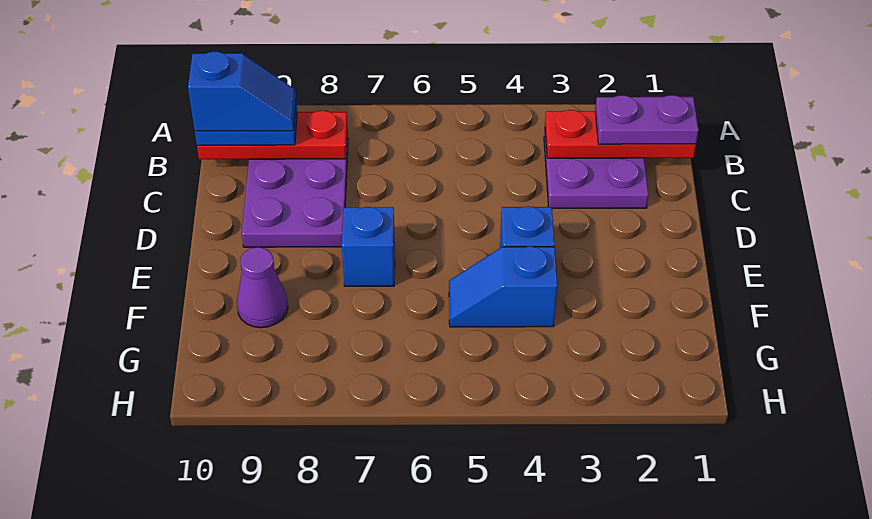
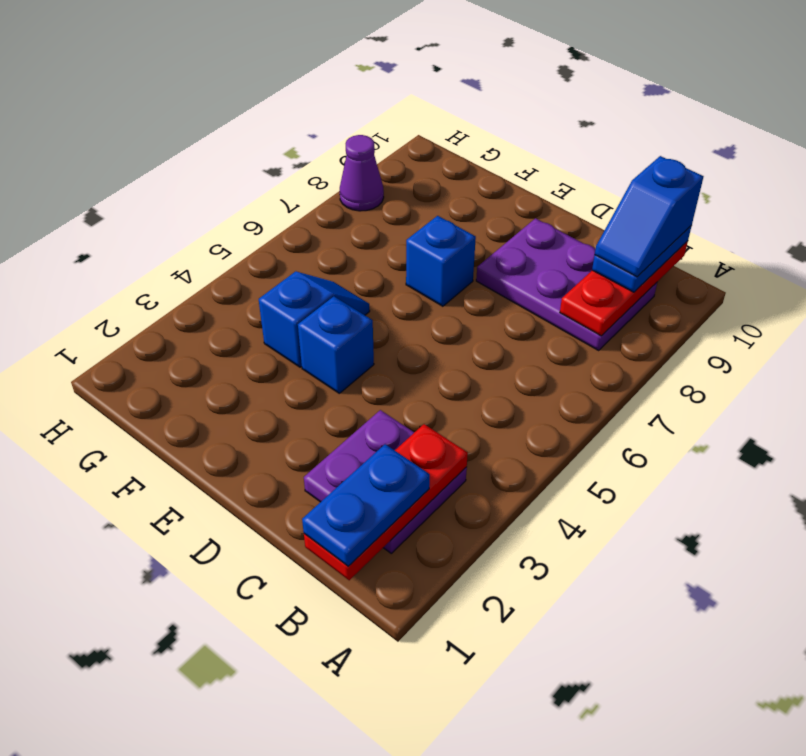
purple 1x2 plate [595,95,699,144] -> blue 1x2 plate [302,444,430,566]
purple 1x1 cone [237,247,288,328] -> purple 1x1 cone moved to [340,135,384,211]

